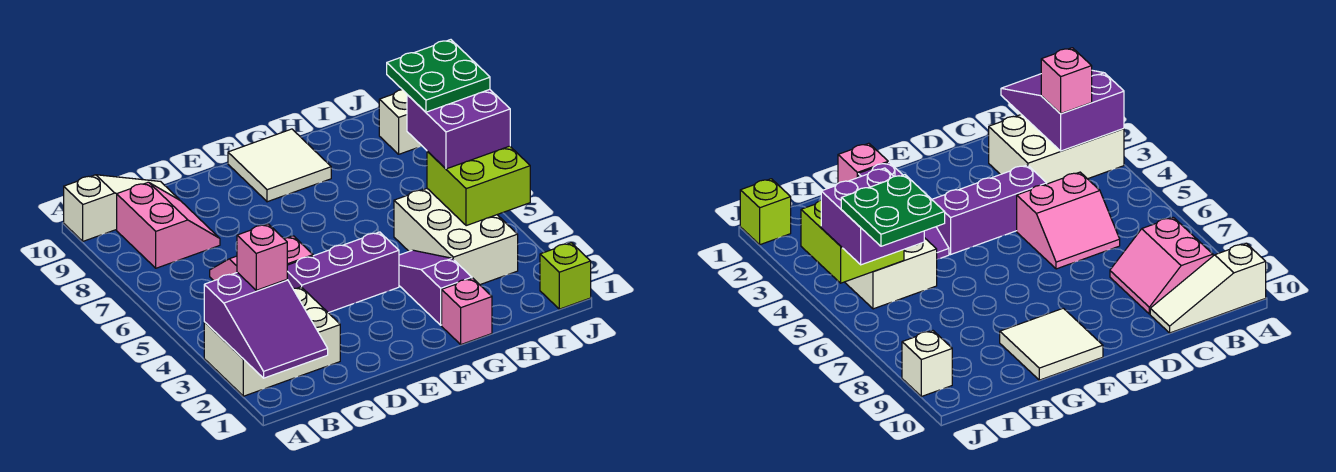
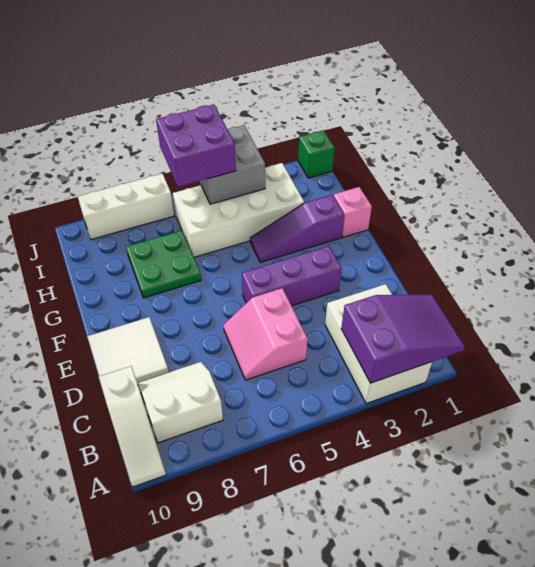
white 1x3 slope [64,175,179,241] -> white 1x3 slope turned to [99,366,166,487]
pink 1x1 brick [237,224,287,290] -> none
pink 2x2 slope [117,182,220,268] -> white 2x2 slope [138,362,223,443]
purple 1x3 brick [287,232,399,313] -> purple 1x3 brick turned to [242,246,342,306]
white 2x2 tile [228,129,331,202] -> white 2x2 tile moved to [87,317,169,384]
white 2x3 brick [394,189,518,285] -> white 2x4 brick [173,163,304,257]
lime 2x2 brick [427,146,530,226] -> grey 2x2 brick [199,125,265,204]
green 2x2 plate [387,40,490,112] -> green 2x2 plate moved to [126,230,201,298]
lime 1x1 brick [540,243,591,309] -> green 1x1 brick [298,130,335,178]
white 1x1 brick [379,90,422,154] -> white 1x3 brick [78,174,174,240]

